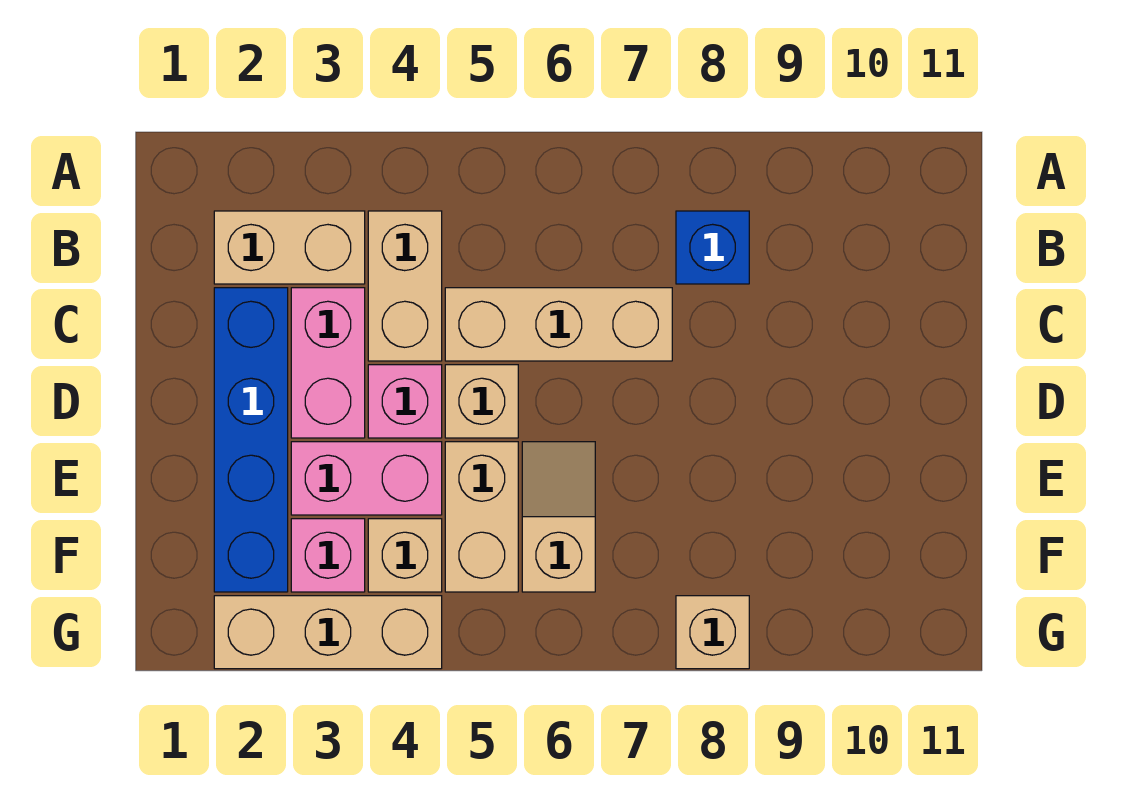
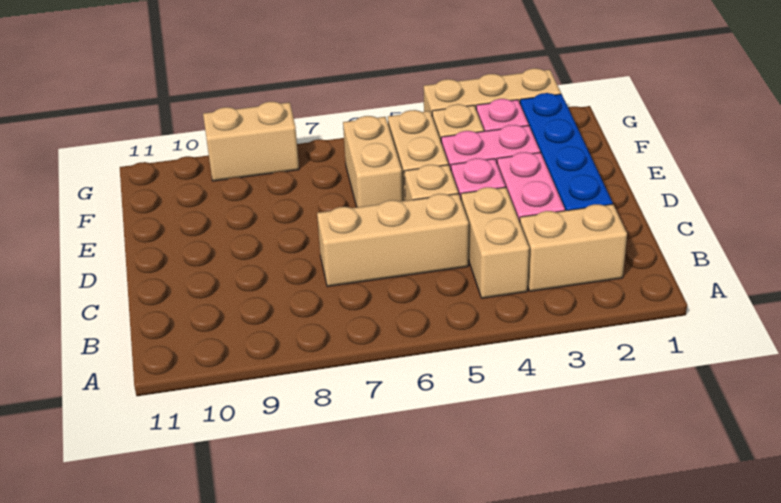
blue 1x1 brick [676,211,749,284] -> none
tan 1x2 slope [522,442,595,592] -> tan 1x2 brick [343,116,403,207]
tan 1x1 brick [676,596,749,669] -> tan 1x2 brick [203,102,299,181]

